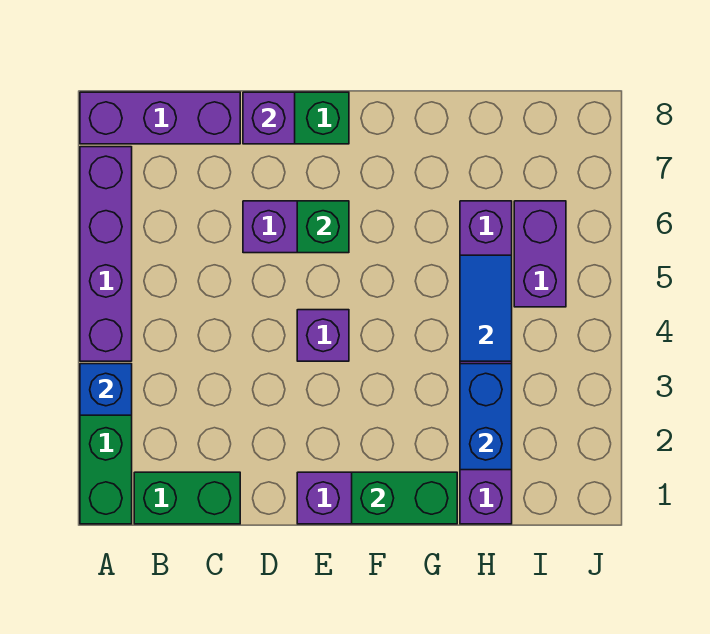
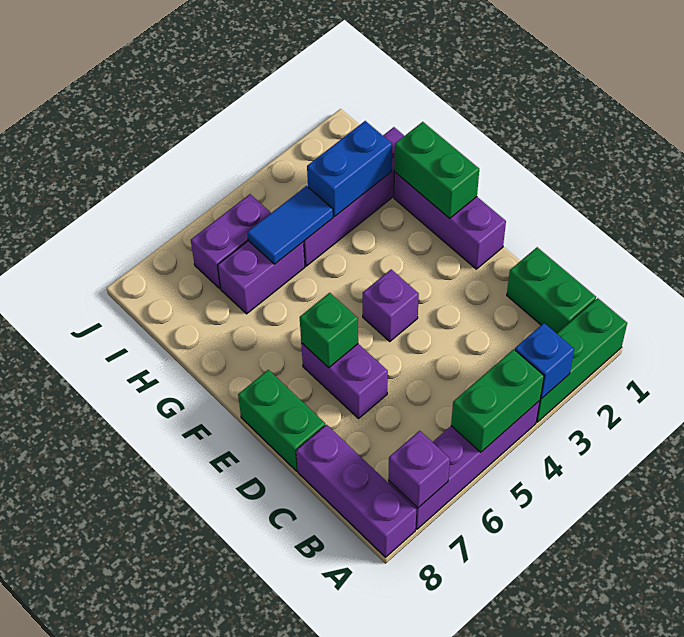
none -> green 1x2 brick [451,349,544,452]
purple 1x1 brick [243,92,295,144] -> purple 1x1 brick moved to [388,431,450,508]

